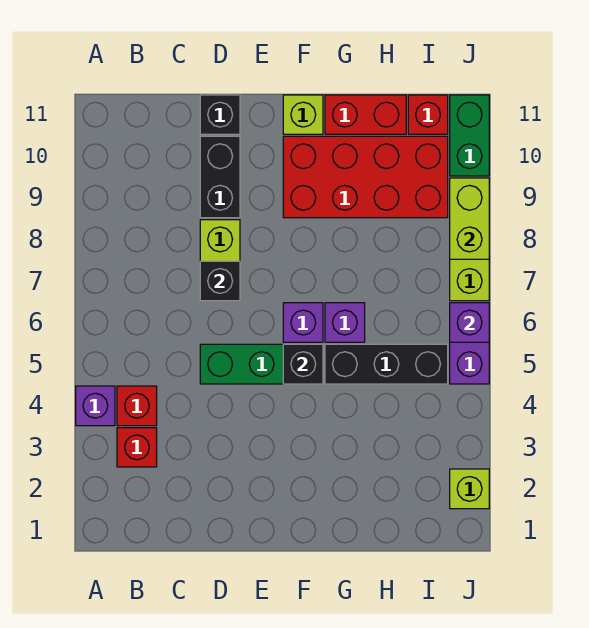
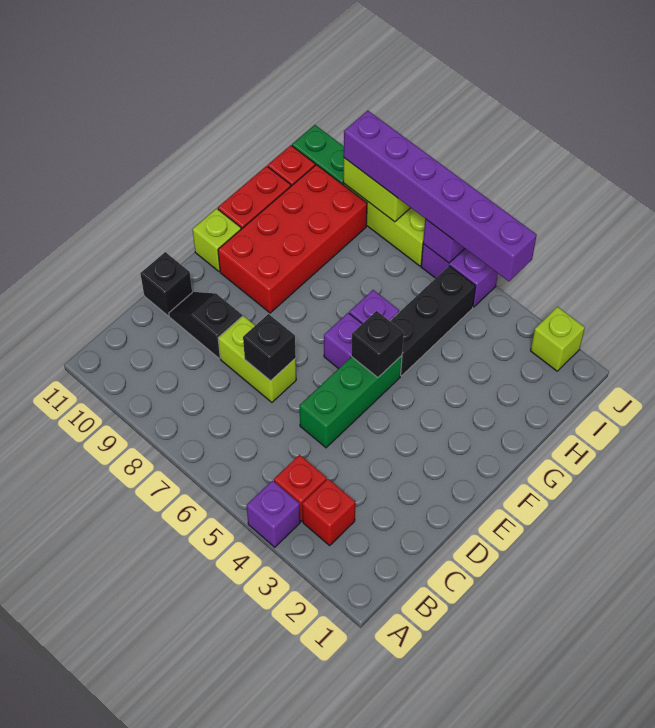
black 1x2 brick [200,136,240,218] -> black 1x2 slope [169,292,242,358]
none -> purple 1x6 brick [344,111,537,281]

